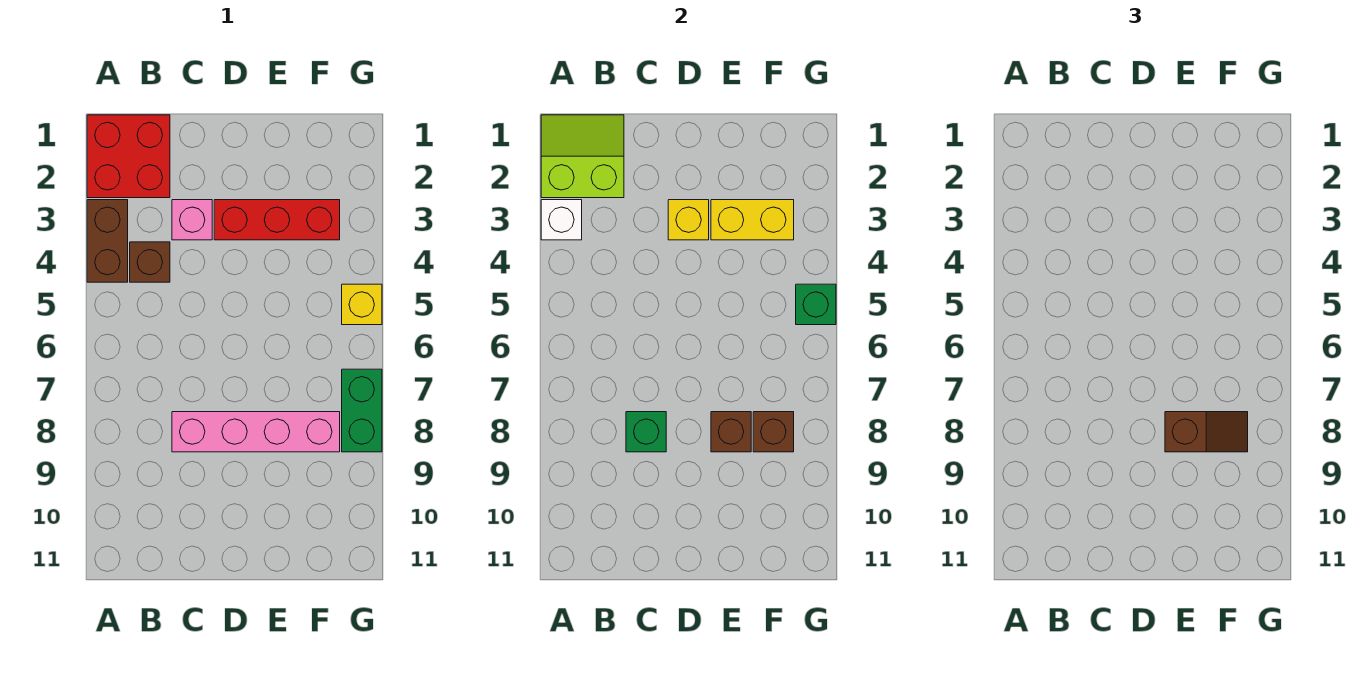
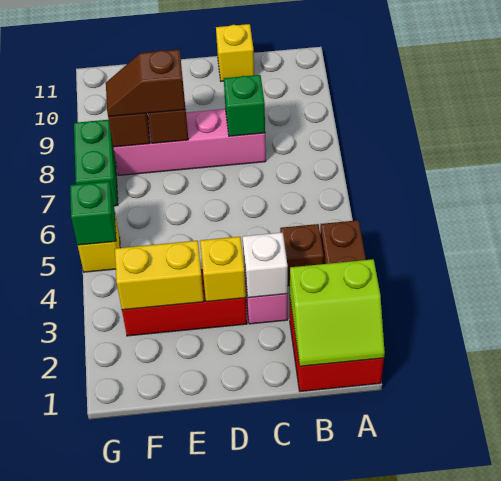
white 1x1 brick [541,200,582,240] -> white 1x1 brick moved to [243,232,288,298]
none -> yellow 1x1 brick [216,24,254,81]

